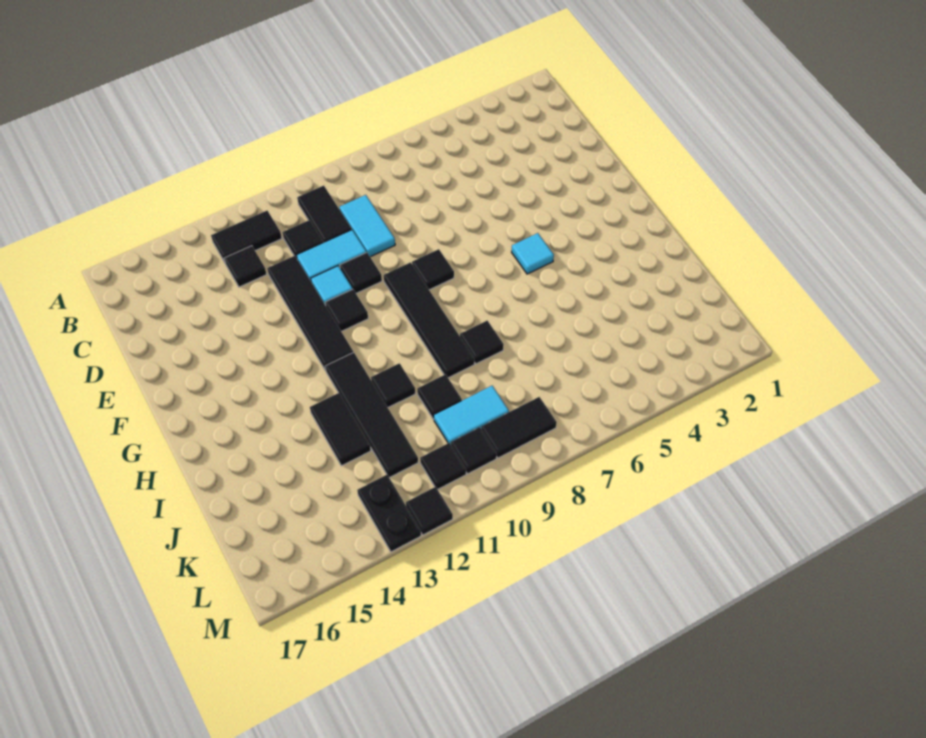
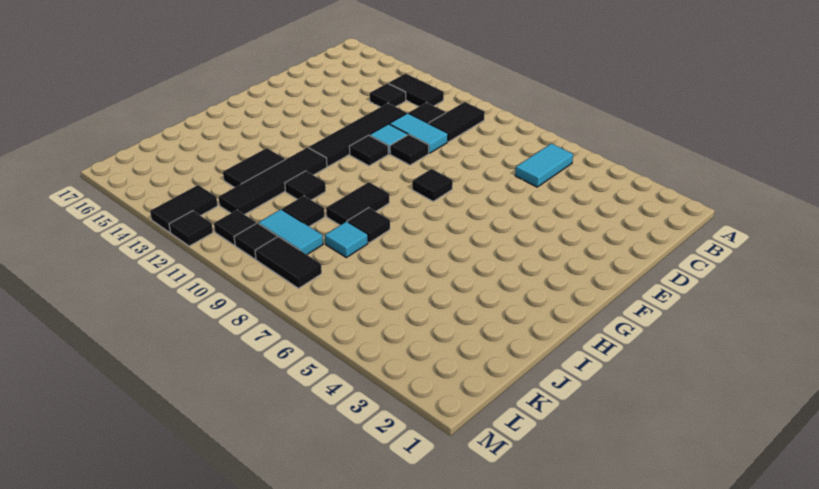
cyan 1x2 tile [339,195,395,257] -> cyan 1x2 tile moved to [515,143,573,187]
black 1x4 tile [384,262,474,378] -> black 1x2 tile [326,182,389,225]
cyan 1x1 tile [512,233,554,274] -> cyan 1x1 tile moved to [325,221,368,257]
black 1x2 plate [357,475,421,552] -> black 1x2 tile [150,185,218,232]

